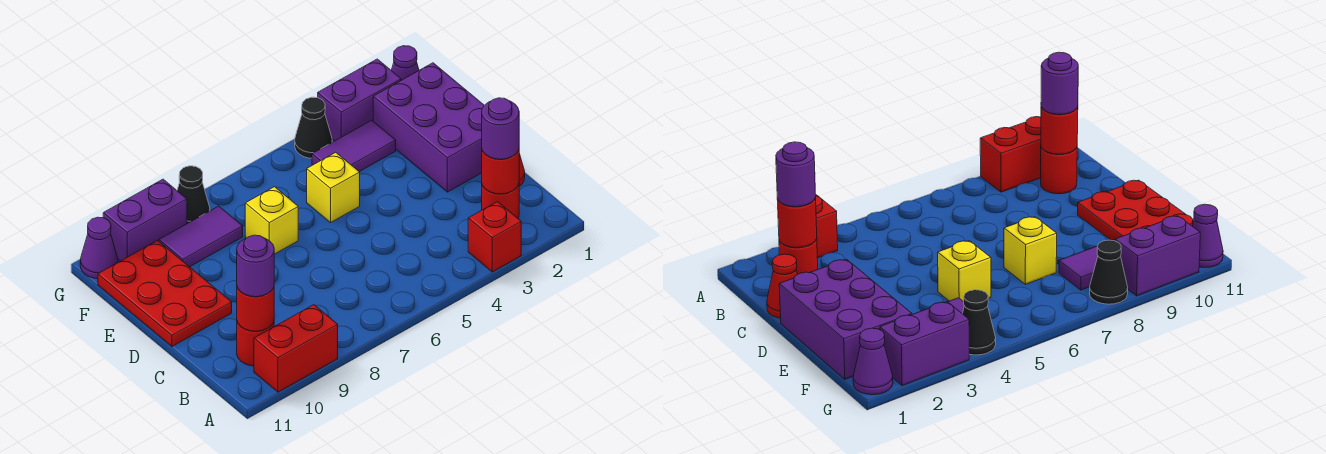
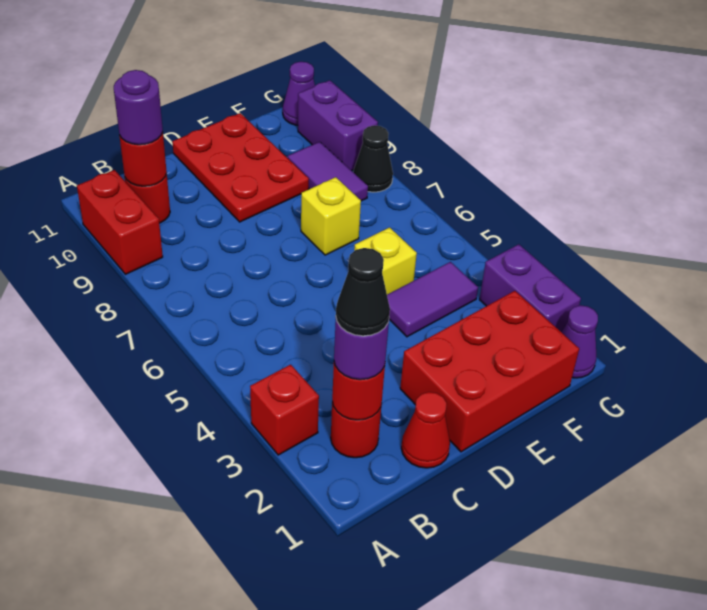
purple 2x3 brick [373,63,484,192] -> red 2x3 brick [400,291,579,452]
red 2x3 plate [98,240,232,346] -> red 2x3 plate turned to [172,113,309,222]
purple 1x2 tile [312,120,396,172] -> purple 1x2 tile turned to [387,262,478,337]
black 1x1 cone [295,97,332,158] -> black 1x1 cone moved to [336,248,390,336]

